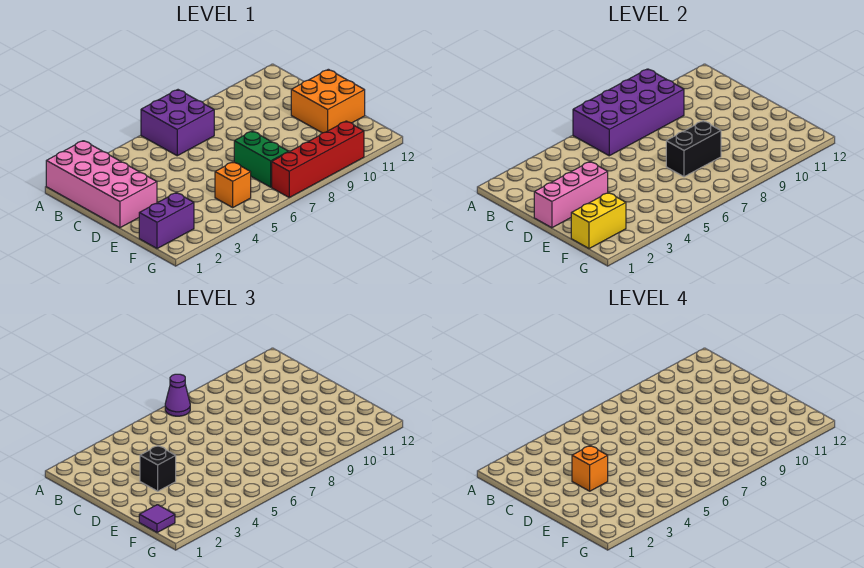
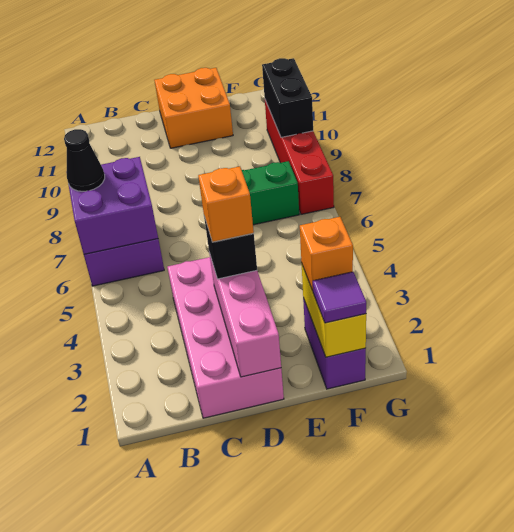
pink 2x4 brick [46,141,157,228] -> pink 2x4 brick turned to [167,257,284,418]
purple 2x4 brick [573,69,684,156] -> purple 2x2 brick [68,157,158,254]
purple 1x1 cone [165,374,190,416] -> black 1x1 cone [64,129,105,191]
black 1x2 brick [666,121,721,177] -> black 1x2 brick moved to [262,58,313,137]
orange 1x1 brick [215,162,251,207] -> orange 1x1 brick moved to [300,217,353,291]

